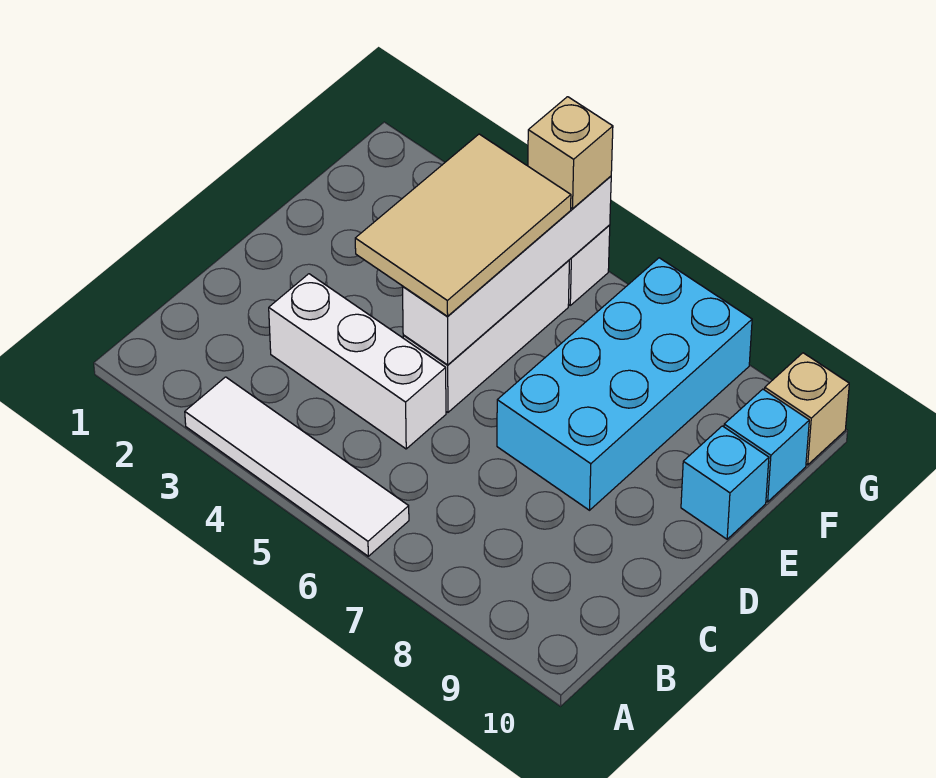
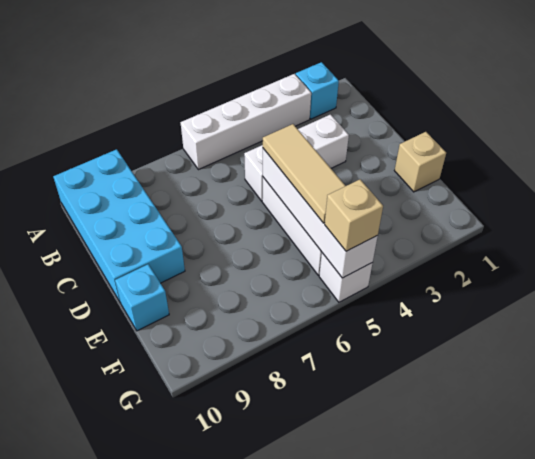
white 1x4 tile [185,377,409,556] -> white 1x4 brick [181,74,311,170]
tan 2x3 tile [355,134,571,316] -> tan 1x3 tile [263,124,345,223]
cyan 2x4 brick [497,258,752,510] -> cyan 2x4 brick moved to [53,149,185,302]
cyan 1x1 brick [724,389,809,502] -> cyan 1x1 brick moved to [296,62,339,119]
tan 1x1 brick [765,353,849,465] -> tan 1x1 brick moved to [395,132,446,192]

